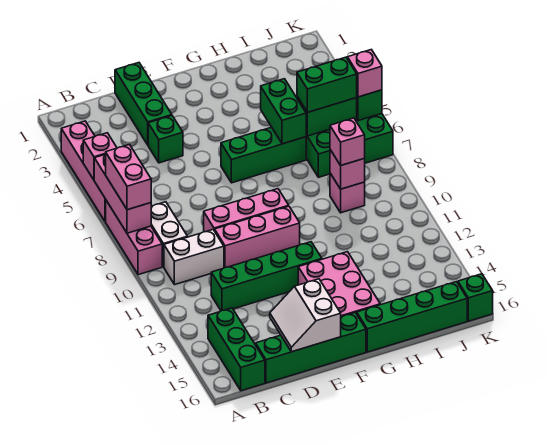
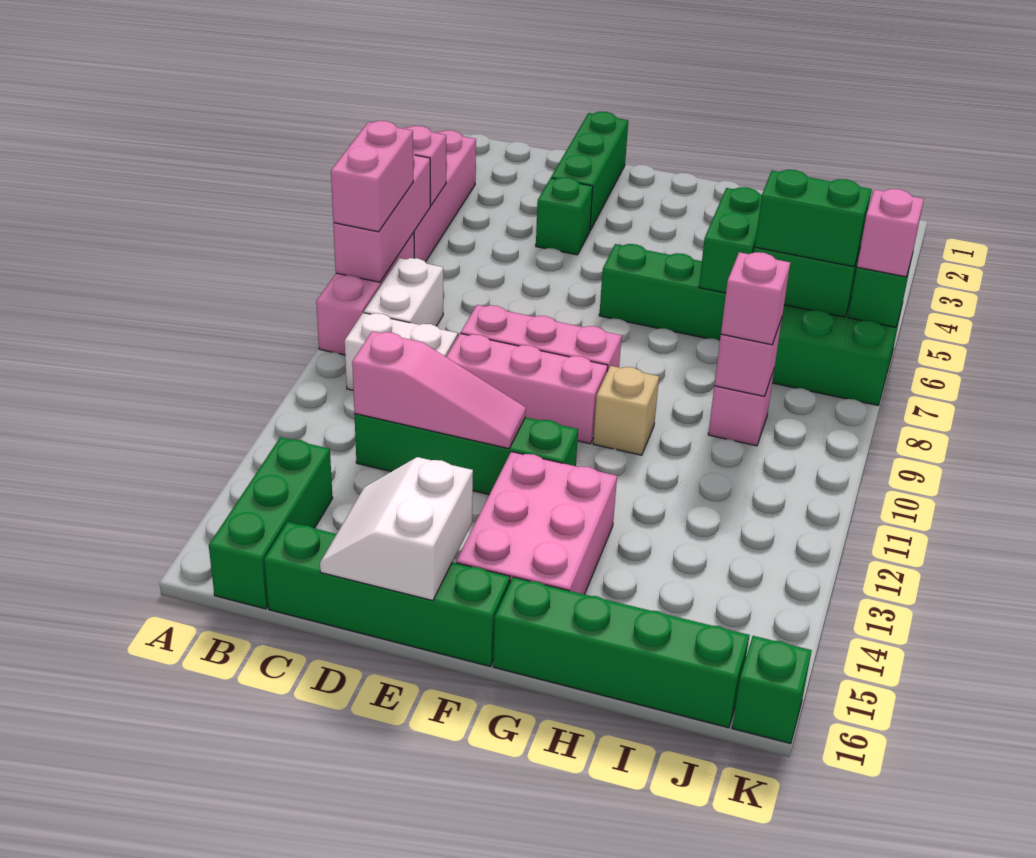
none -> pink 1x3 slope [352,331,526,449]
none -> tan 1x1 brick [593,366,659,455]

